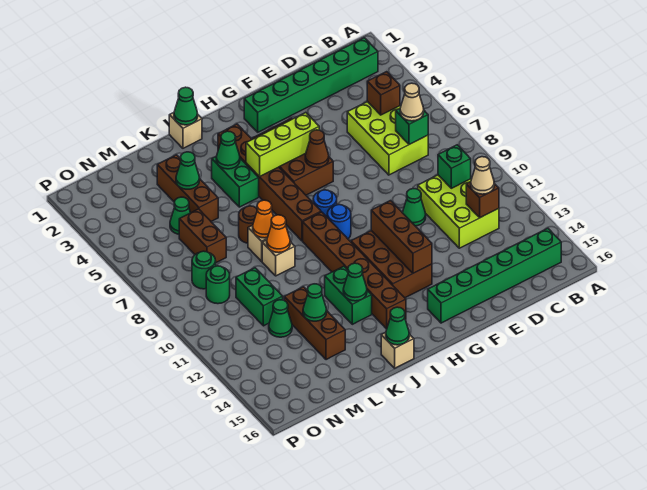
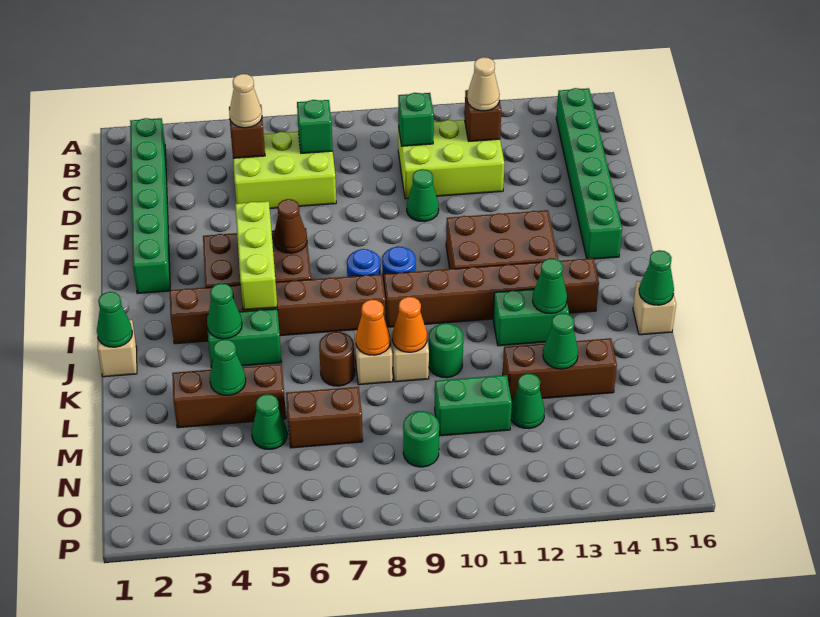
tan 1x1 cone [400,83,424,121] -> tan 1x1 cone moved to [229,74,262,128]
brown 1x3 brick [371,201,432,273] -> none
green 1x1 round brick [192,251,216,289] -> green 1x1 round brick moved to [429,323,463,378]

